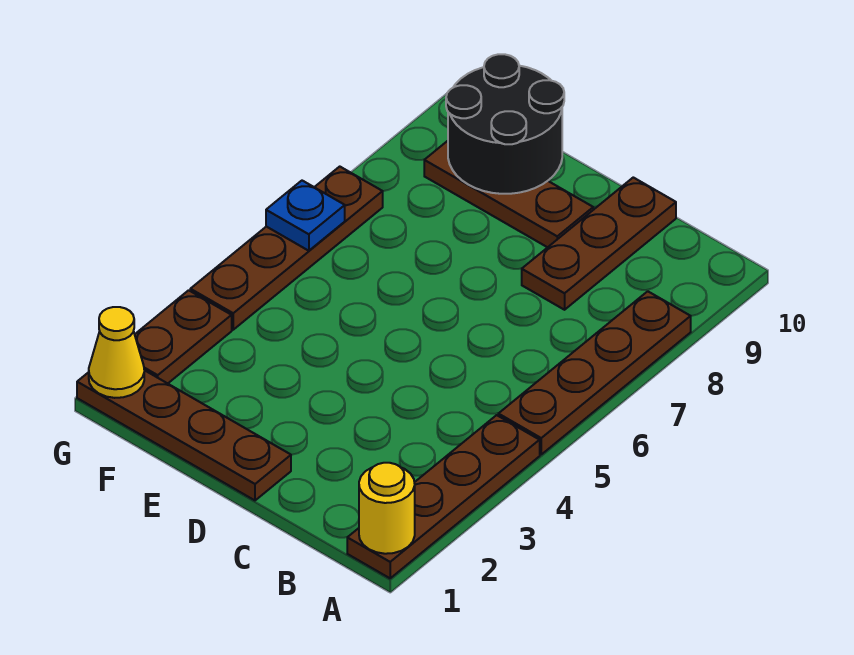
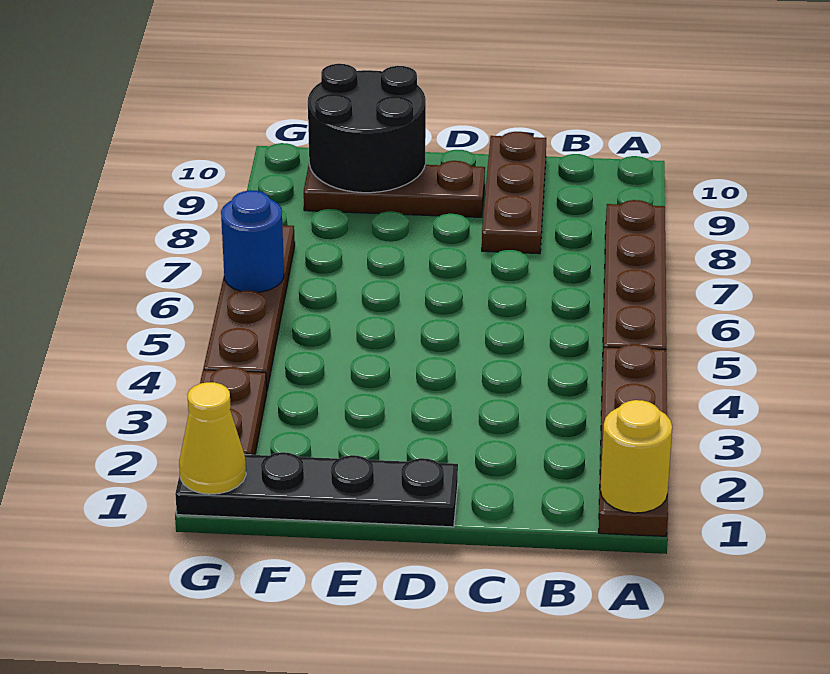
brown 1x4 plate [77,370,291,500] -> black 1x4 plate [175,452,458,527]
blue 1x1 plate [266,181,345,251] -> blue 1x1 round brick [221,190,284,292]

